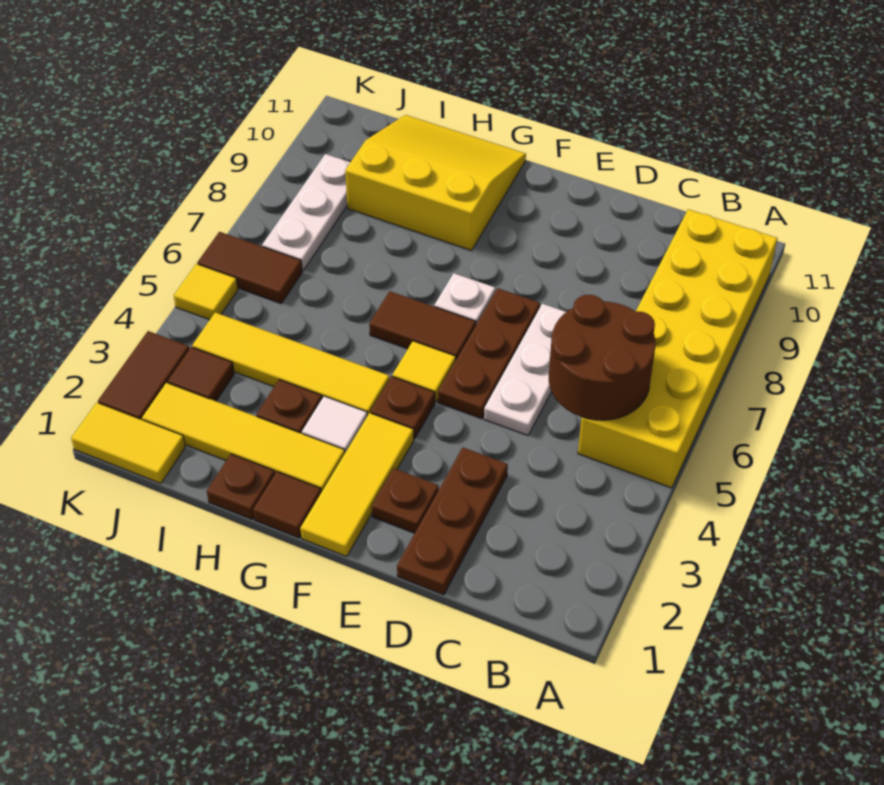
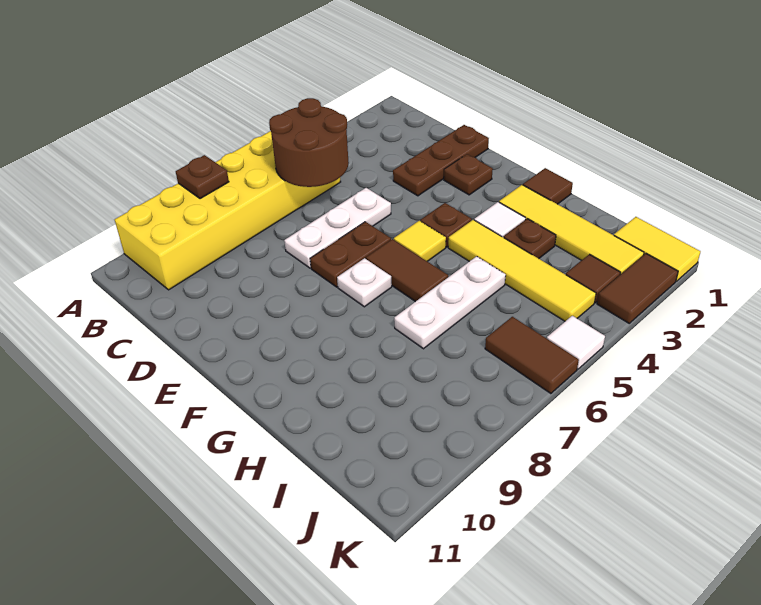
brown 1x3 plate [438,288,540,419] -> brown 1x2 plate [310,222,391,287]
yellow 1x3 tile [300,413,414,556] -> none
yellow 3x3 slope [345,115,526,251] -> none
brown 1x1 plate [207,454,275,520] -> brown 1x1 plate moved to [176,155,229,199]
white 1x3 plate [262,154,350,271] -> white 1x3 plate moved to [394,256,506,349]
yellow 1x1 tile [174,264,238,320] -> white 1x1 tile [547,316,605,369]

